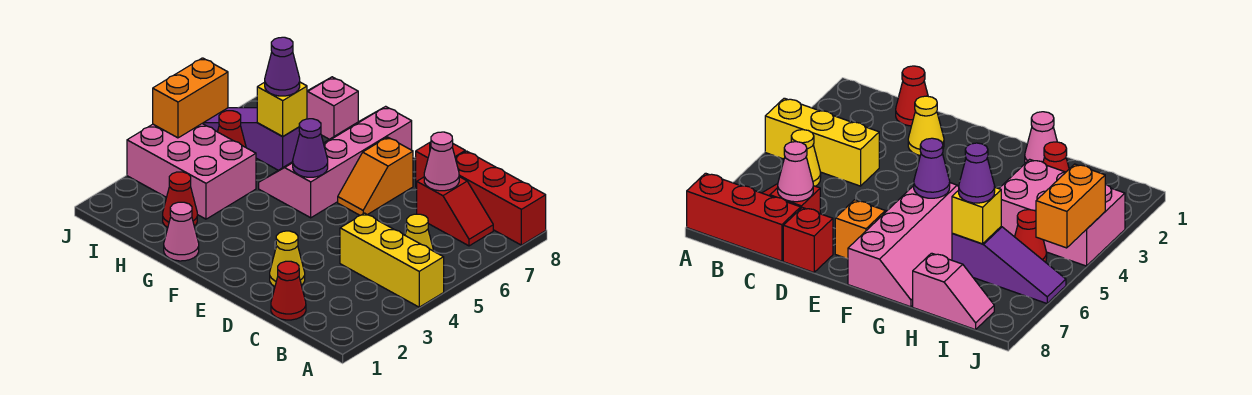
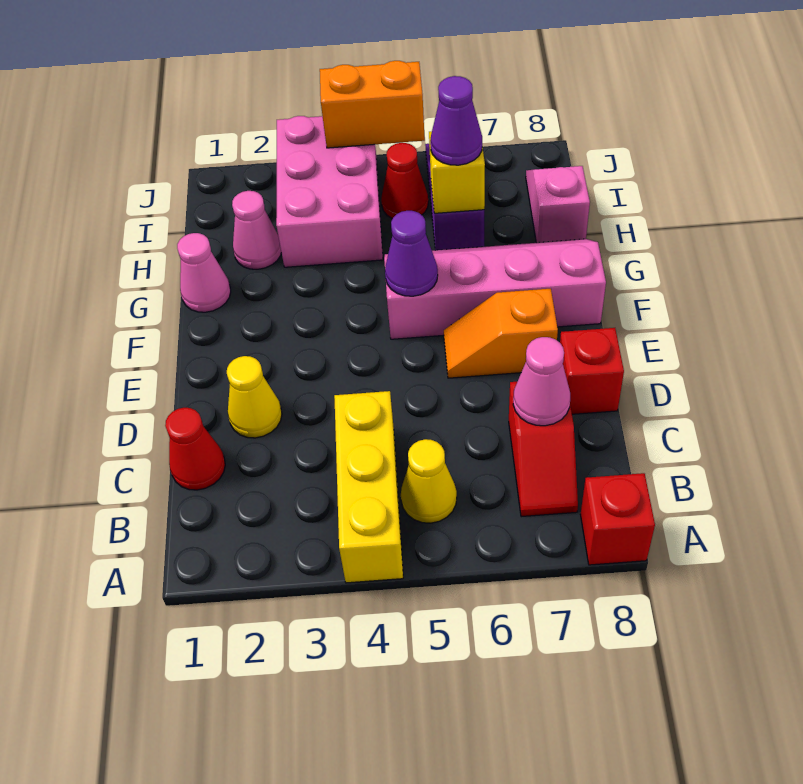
red 1x3 brick [455,151,546,245] -> red 1x1 brick [580,473,655,565]
red 1x1 cone [163,172,197,228] -> pink 1x1 cone [232,191,281,269]

